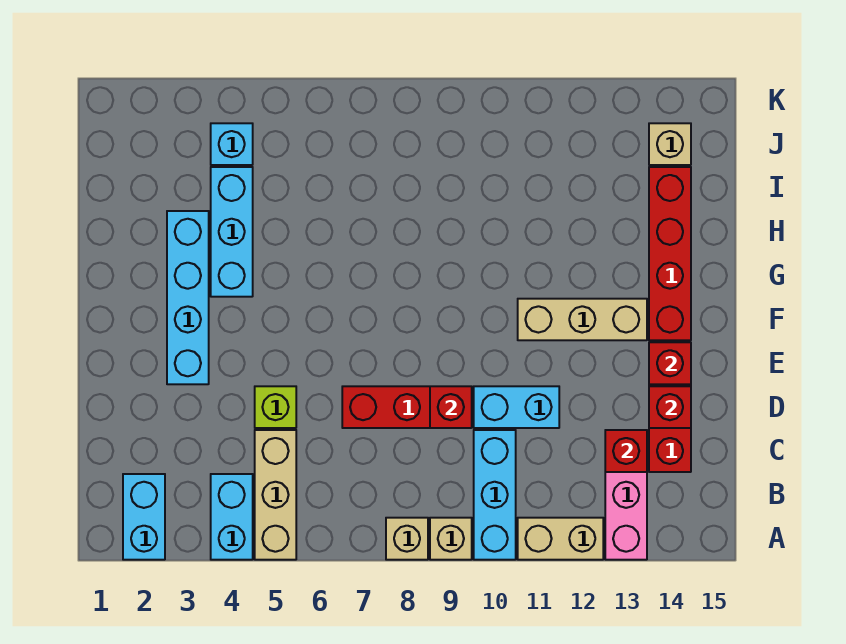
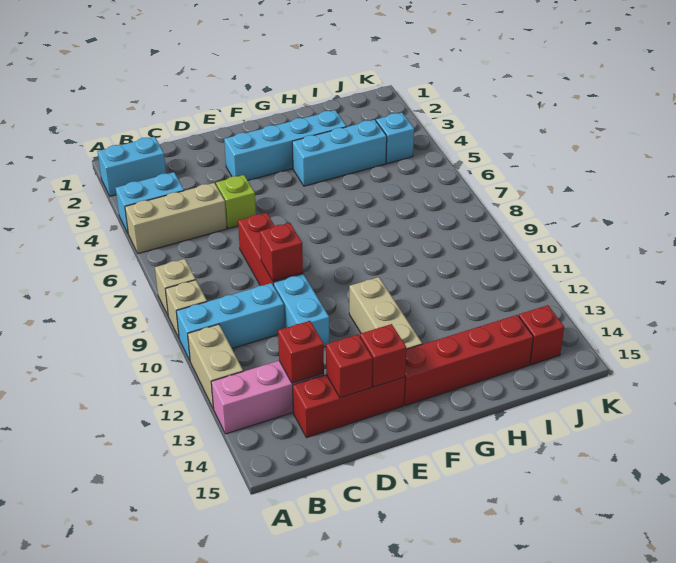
tan 1x1 brick [649,123,691,165] -> red 1x1 brick [519,305,564,365]

